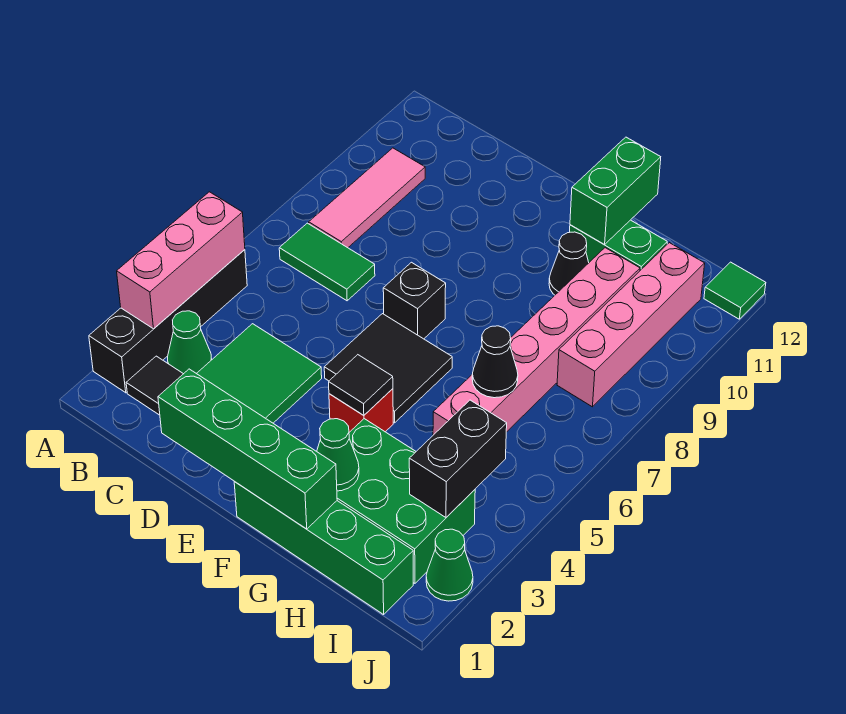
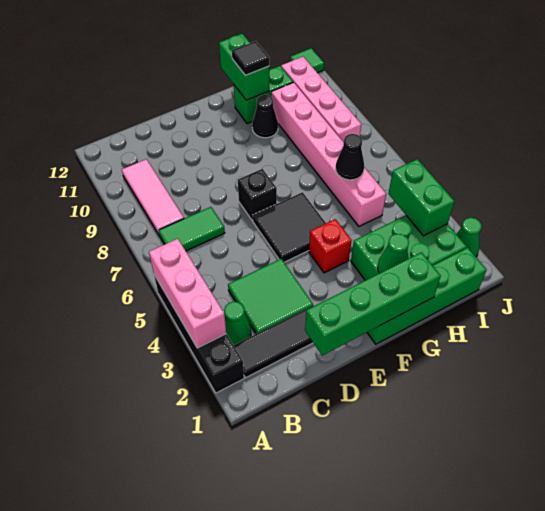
black 1x1 tile [329,355,393,415] -> black 1x1 tile moved to [232,41,269,75]
black 1x2 brick [409,400,507,517] -> green 1x2 brick [388,159,454,236]

